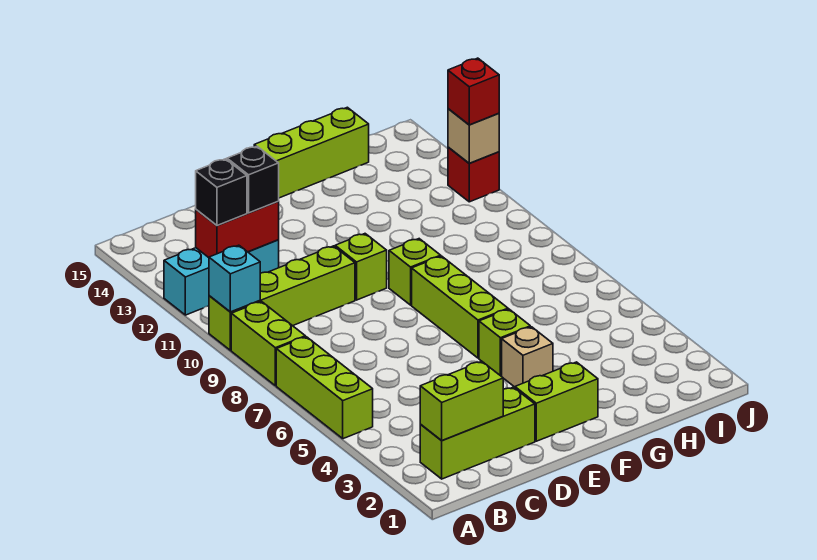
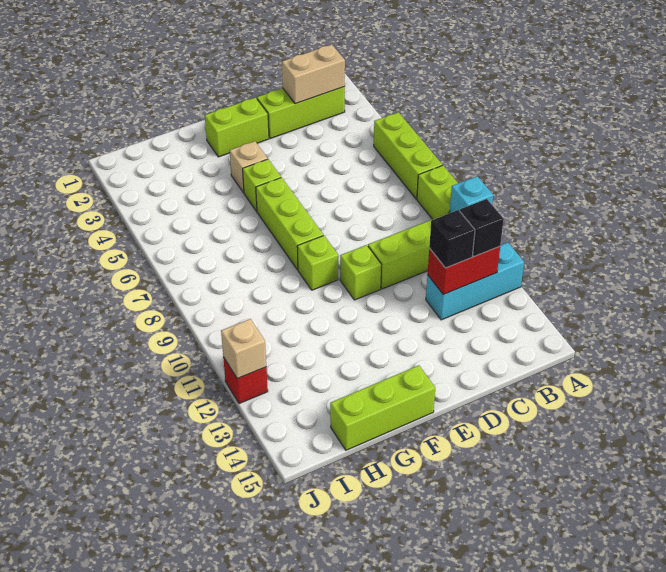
lime 1x2 brick [420,361,503,441] -> tan 1x2 brick [282,45,345,104]
red 1x1 brick [448,58,499,125] -> none

